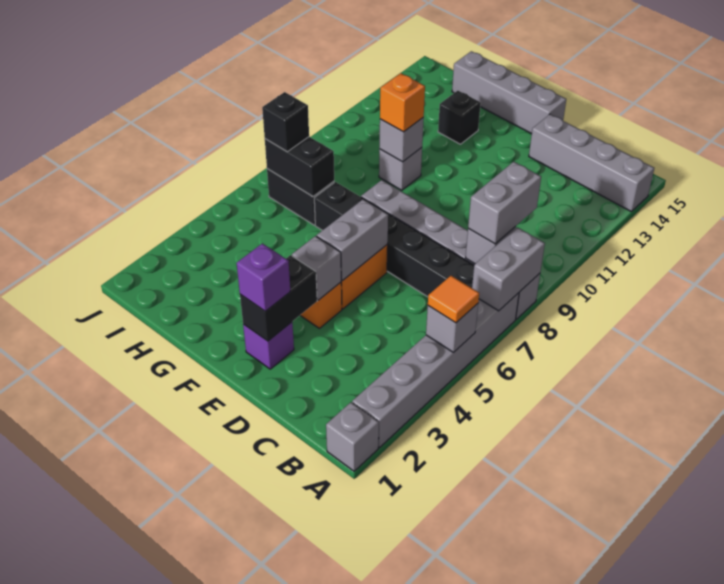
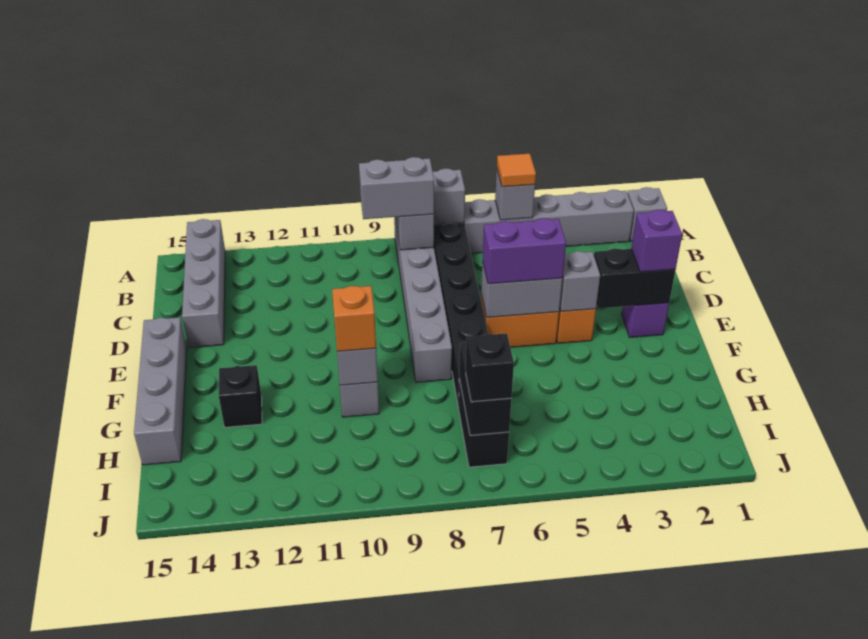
none -> purple 1x2 brick [483,218,566,284]

